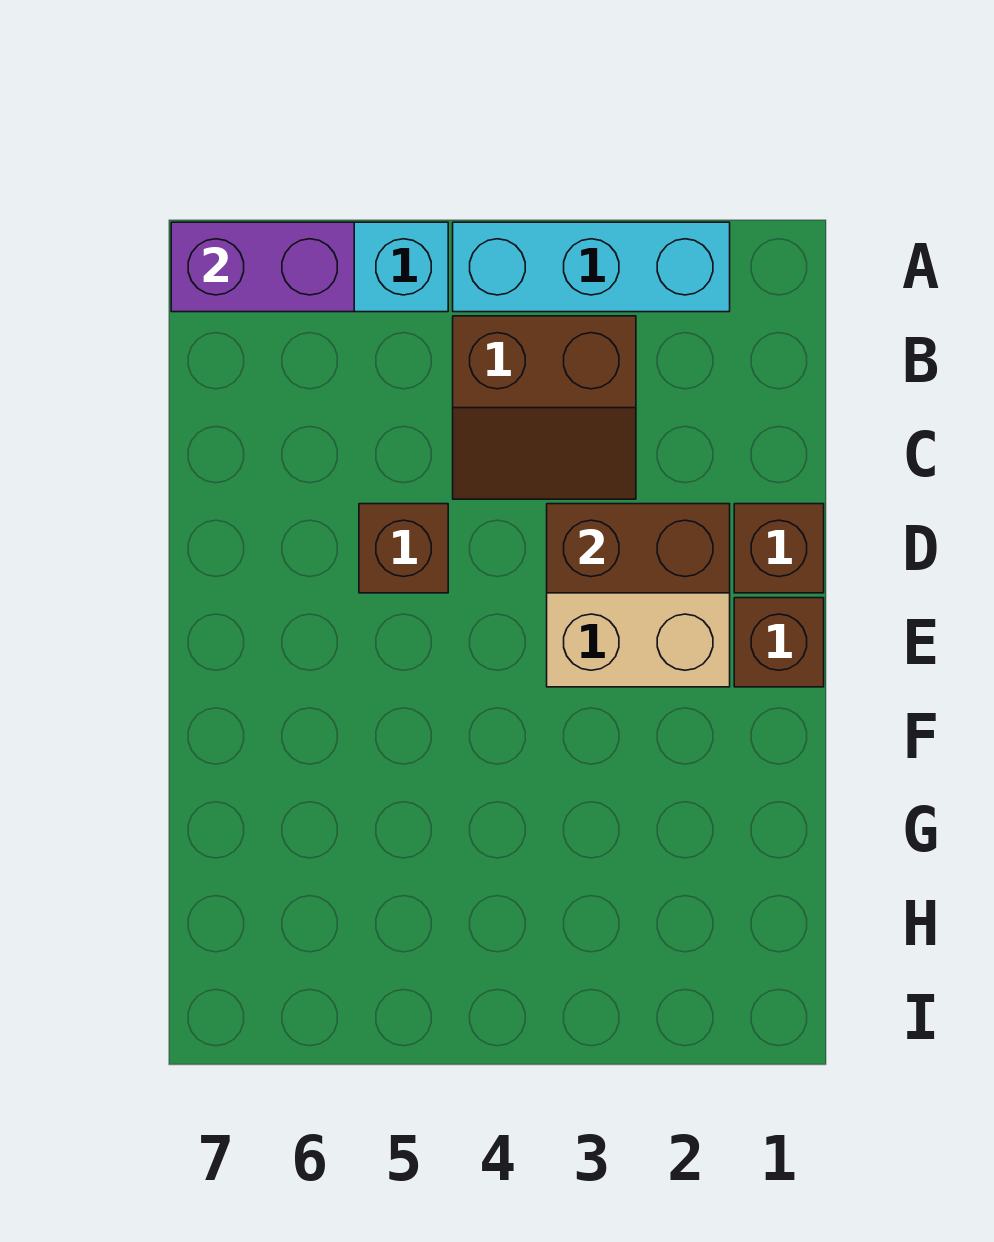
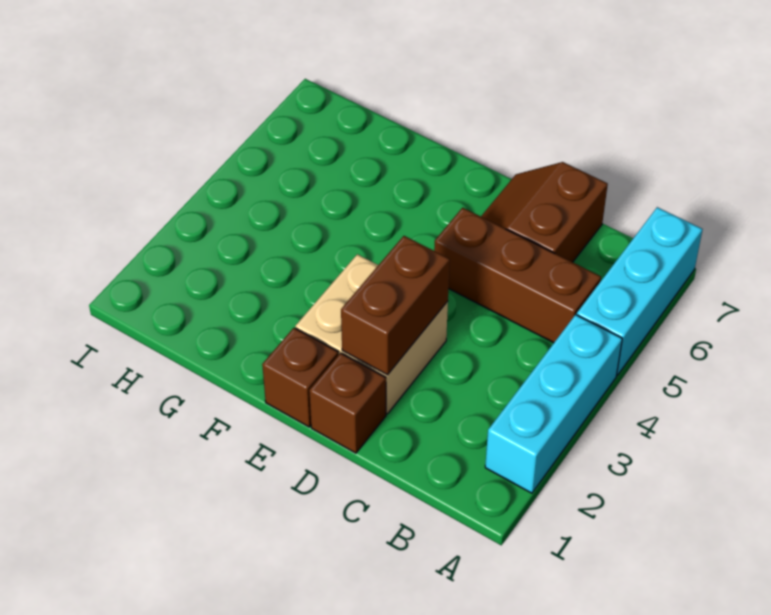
purple 1x2 brick [171,222,354,312] -> none
brown 2x2 slope [453,316,636,499] -> brown 2x2 slope moved to [481,162,608,262]
brown 1x1 brick [359,504,448,593] -> brown 1x3 brick [434,208,601,343]

